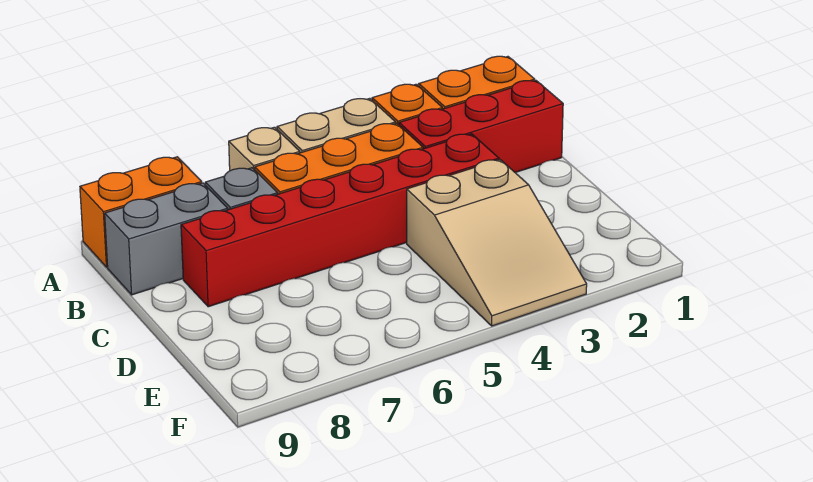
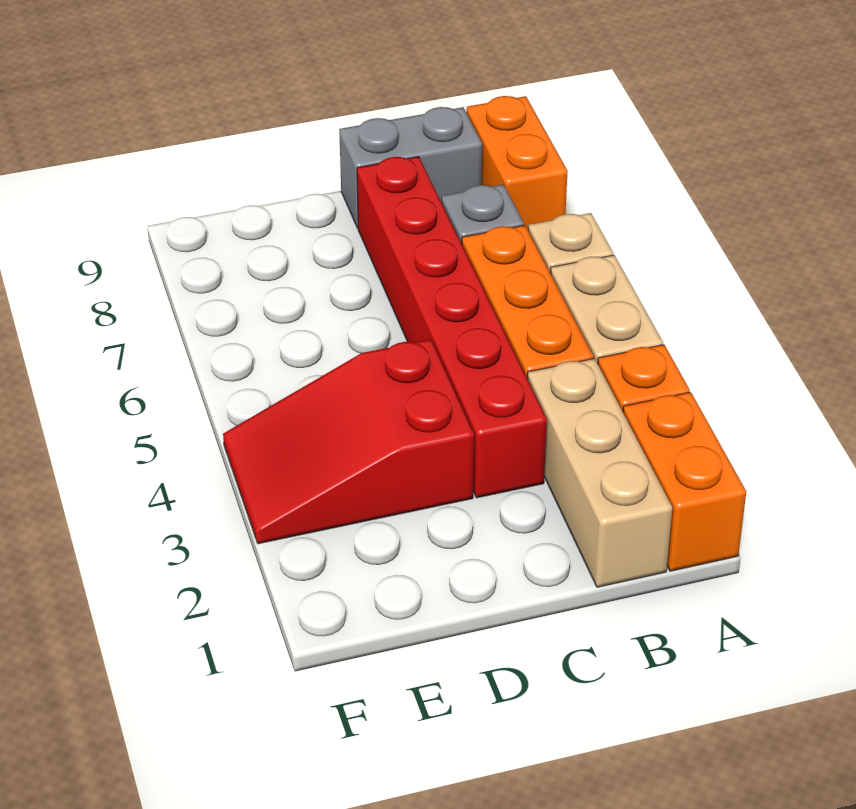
red 1x3 brick [399,80,563,172] -> tan 1x3 brick [527,359,673,587]
grey 1x2 brick [105,183,228,295] -> grey 1x2 brick turned to [339,107,482,228]
tan 2x3 slope [407,160,587,326] -> red 2x3 slope [223,339,474,544]

